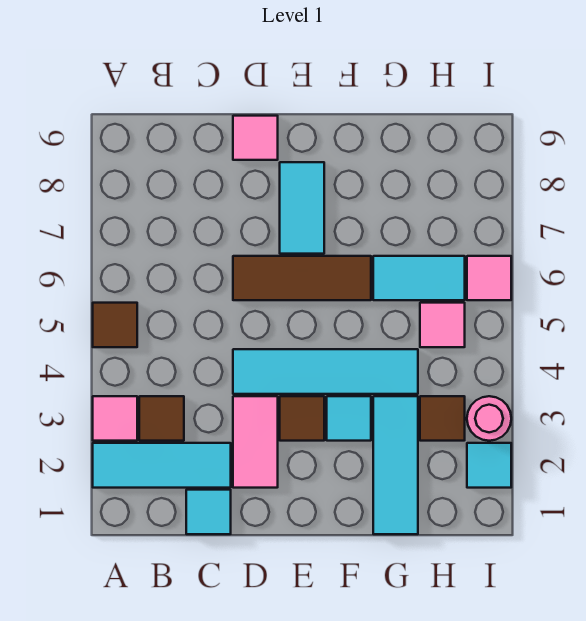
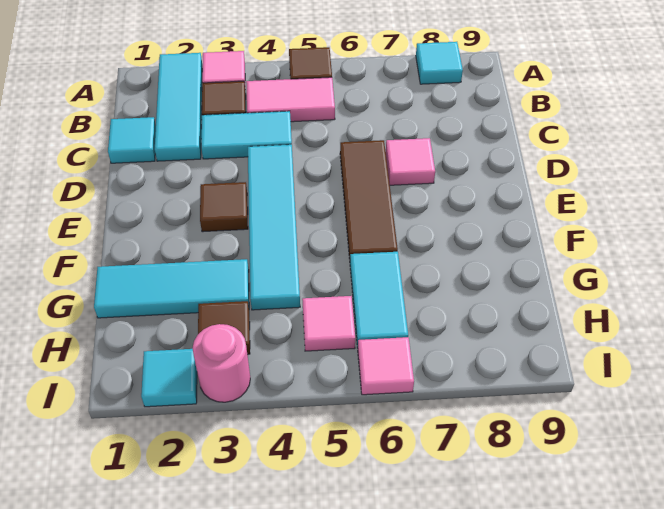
pink 1x2 tile [233,396,278,488] -> pink 1x2 tile moved to [246,77,335,122]
pink 1x1 tile [233,116,278,160] -> pink 1x1 tile moved to [386,138,435,185]
cyan 1x2 tile [280,162,324,254] -> cyan 1x2 tile moved to [201,111,292,159]
cyan 1x1 tile [327,396,371,441] -> cyan 1x1 tile moved to [416,42,463,84]

